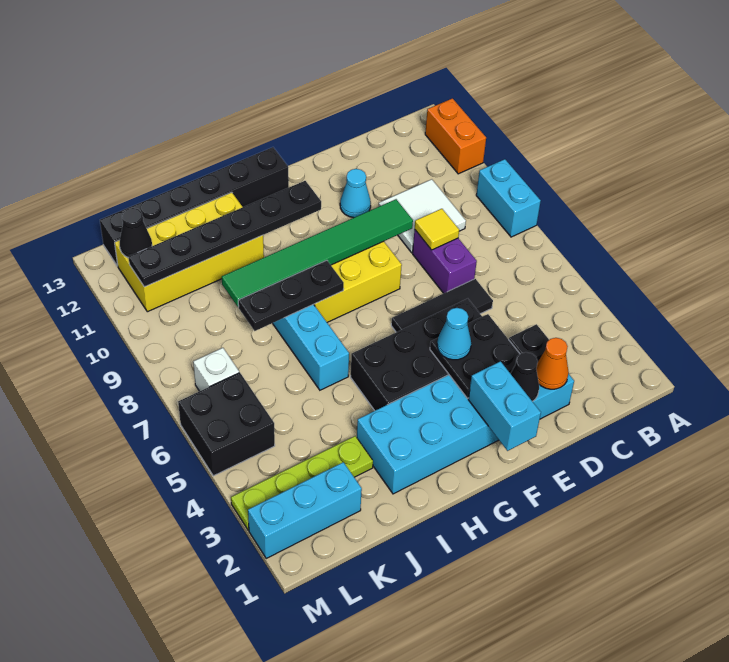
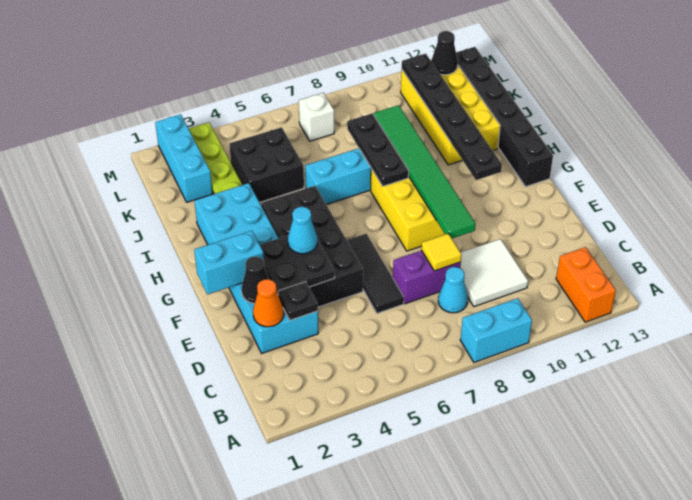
orange 1x2 brick [425,98,486,174] -> orange 1x2 brick turned to [556,247,616,322]
cyan 1x1 cone [340,169,371,218] -> cyan 1x1 cone moved to [438,267,468,313]
black 2x2 brick [178,373,275,476] -> black 2x2 brick moved to [229,127,304,202]

